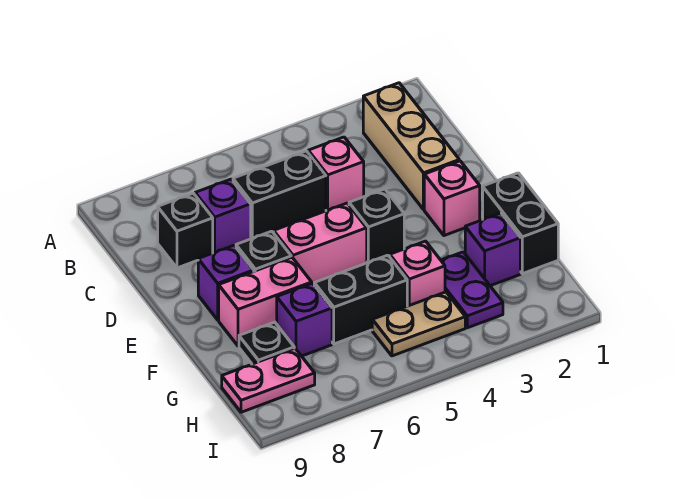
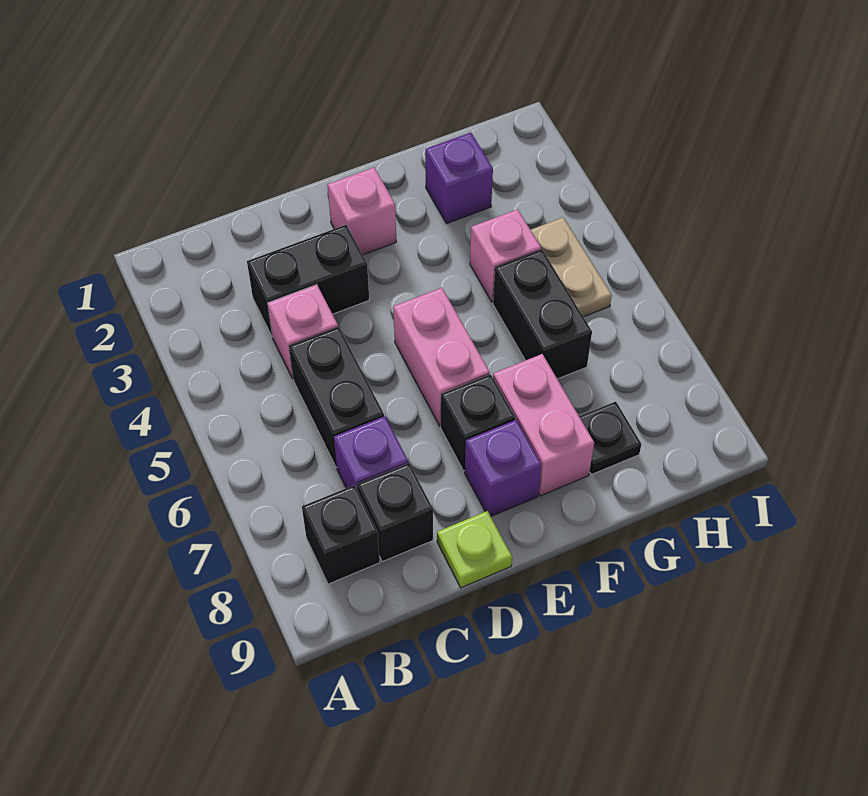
tan 1x3 brick [363,83,459,210] -> none
none -> lime 1x1 plate [437,511,512,588]
black 1x1 brick [349,189,404,263] -> black 1x1 brick moved to [302,485,380,584]
black 1x2 brick [483,173,558,274] -> black 1x2 brick moved to [247,225,369,337]
purple 1x2 plate [441,252,503,328] -> none
purple 1x1 brick [277,283,332,356] -> none
pink 1x2 plate [222,348,315,412] -> none

